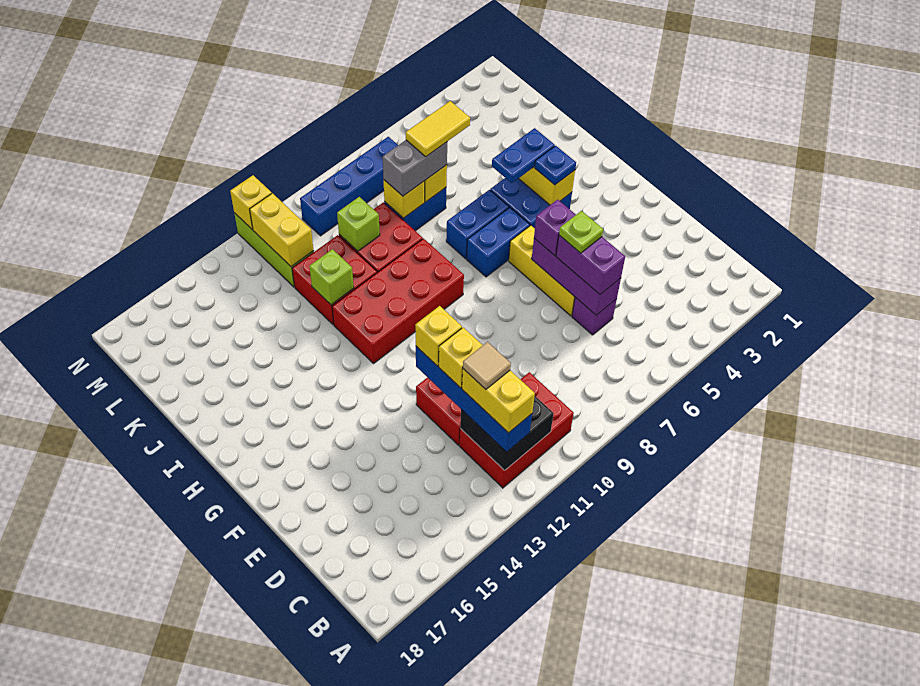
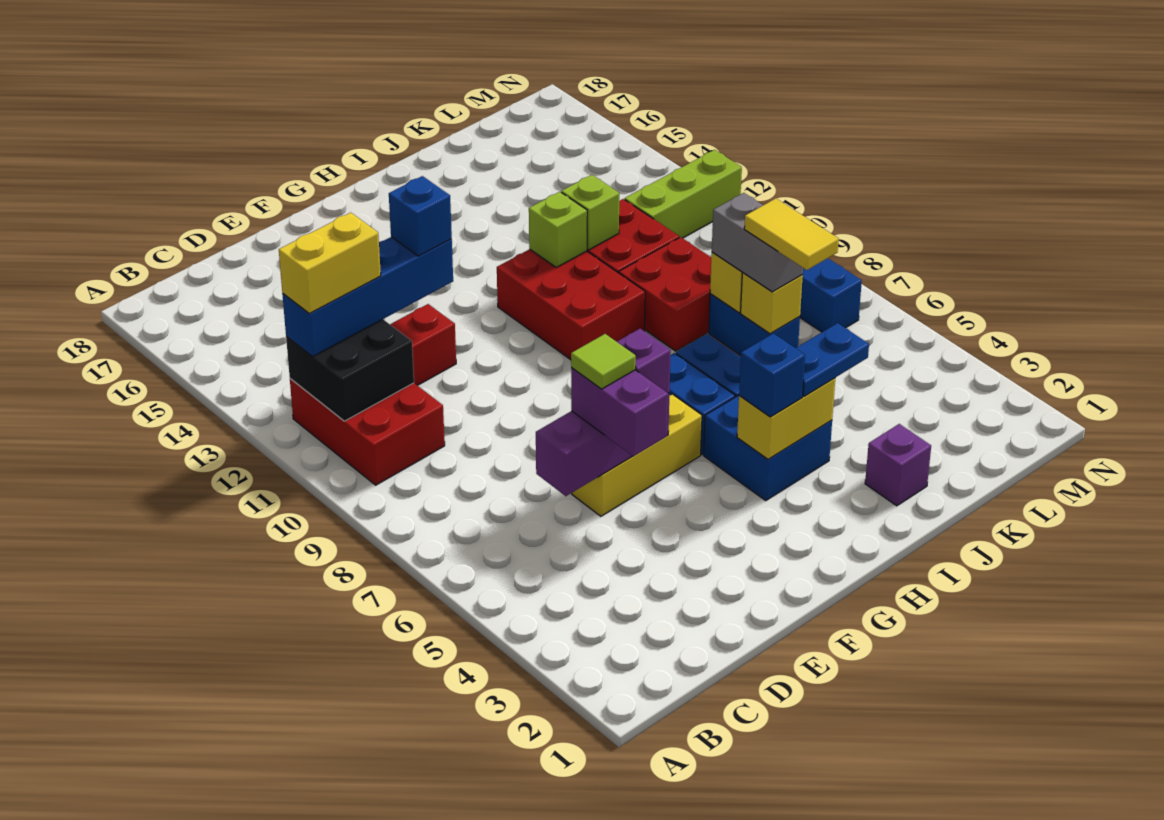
tan 1x1 tile [463,342,511,389] -> none
purple 1x1 brick [572,297,617,335] -> purple 1x1 brick moved to [865,424,931,506]
purple 1x2 brick [556,235,625,294] -> purple 1x2 brick turned to [571,367,668,456]
yellow 1x1 brick [439,327,483,388] -> none
lime 1x1 plate [559,211,603,253] -> lime 1x1 tile [571,334,636,389]
yellow 1x1 brick [415,306,462,366] -> blue 1x1 brick [389,176,452,256]
blue 1x1 plate [535,146,576,185] -> blue 1x1 brick [739,333,805,417]
red 2x4 brick [332,239,464,363] -> red 2x3 brick [497,249,645,360]
blue 1x2 plate [492,128,555,183] -> blue 1x2 plate turned to [796,323,869,397]
lime 1x1 brick [337,197,380,251] -> lime 1x1 brick moved to [529,192,587,267]
yellow 1x2 brick [250,193,314,267] -> none
yellow 1x1 brick [230,175,272,230] -> none

